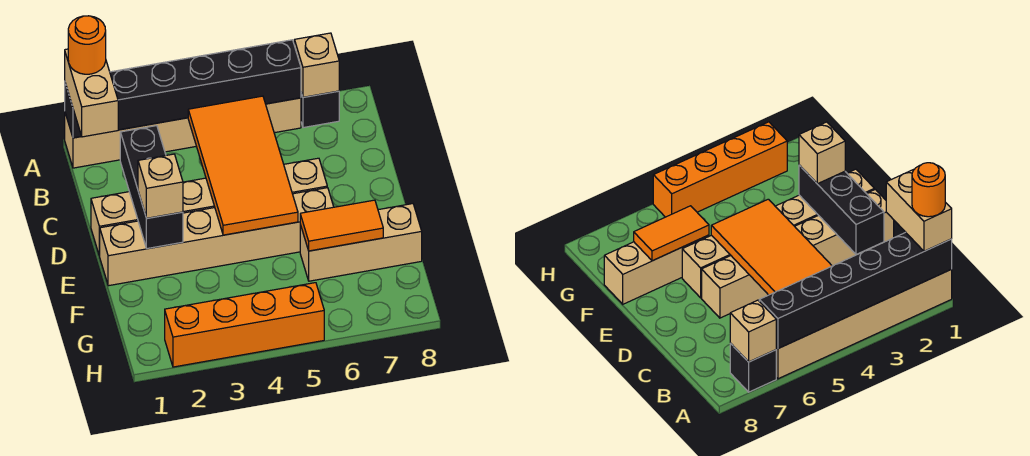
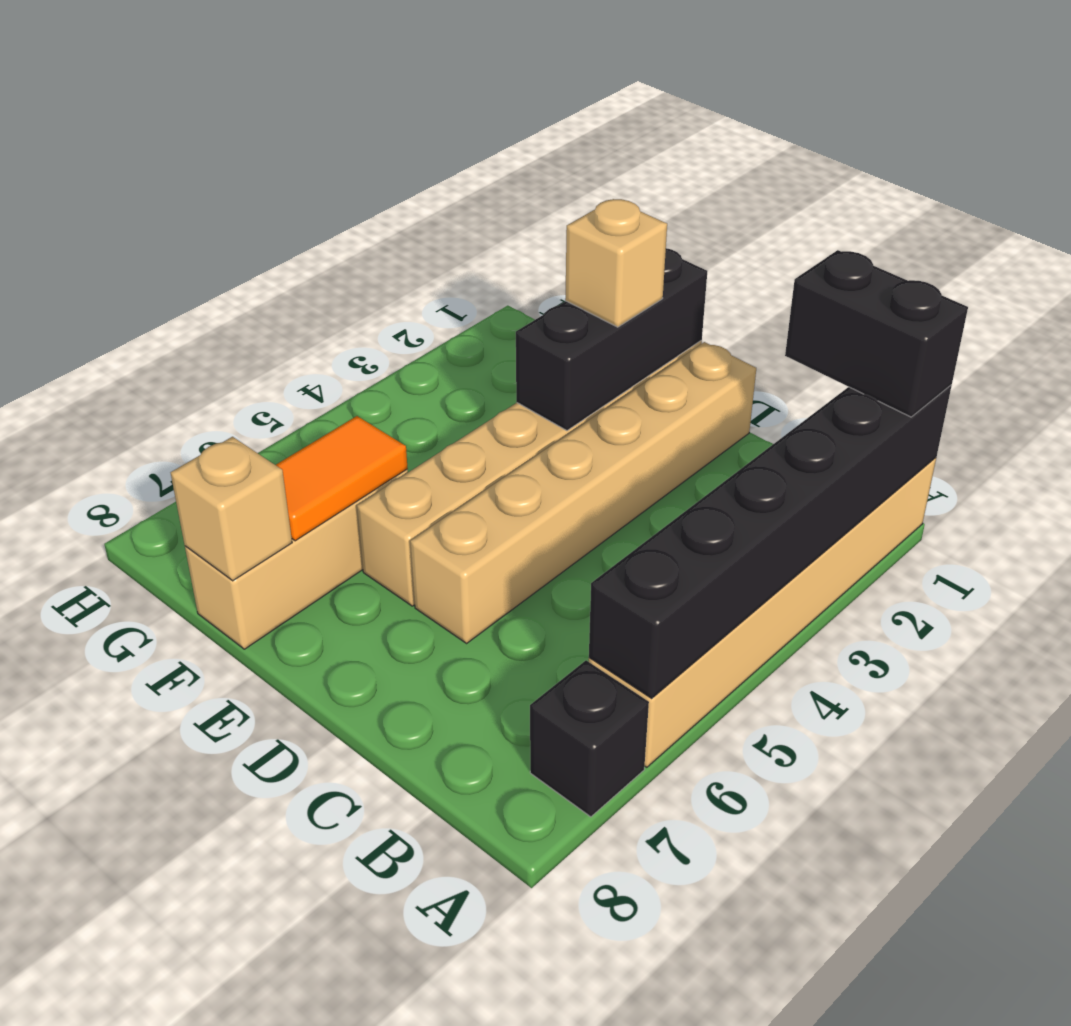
tan 1x2 brick [65,49,118,137] -> black 1x2 brick [785,250,968,417]
orange 1x1 round brick [68,16,106,74] -> none
tan 1x1 brick [294,33,339,97] -> tan 1x1 brick moved to [171,437,292,581]
orange 2x4 tile [188,96,298,235] -> none
black 1x3 brick [120,126,183,249] -> black 1x3 brick turned to [516,248,707,431]
orange 1x4 brick [165,283,324,367] -> none

